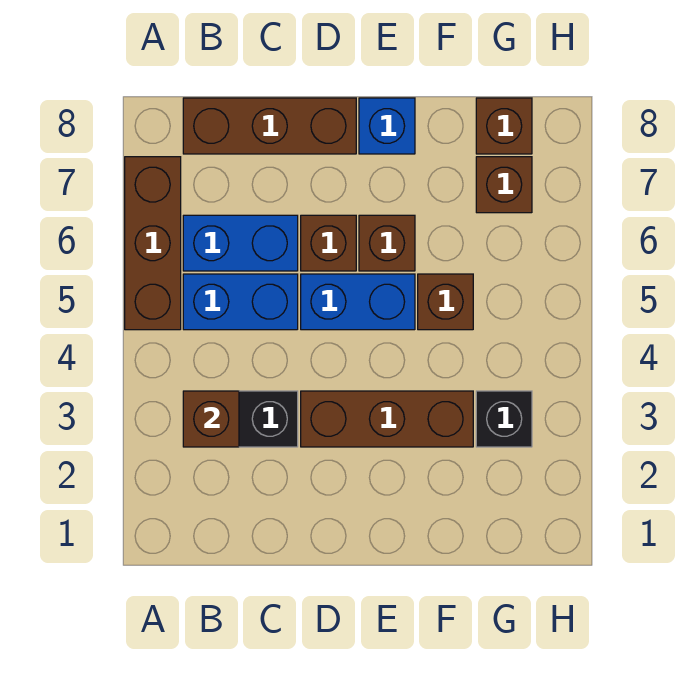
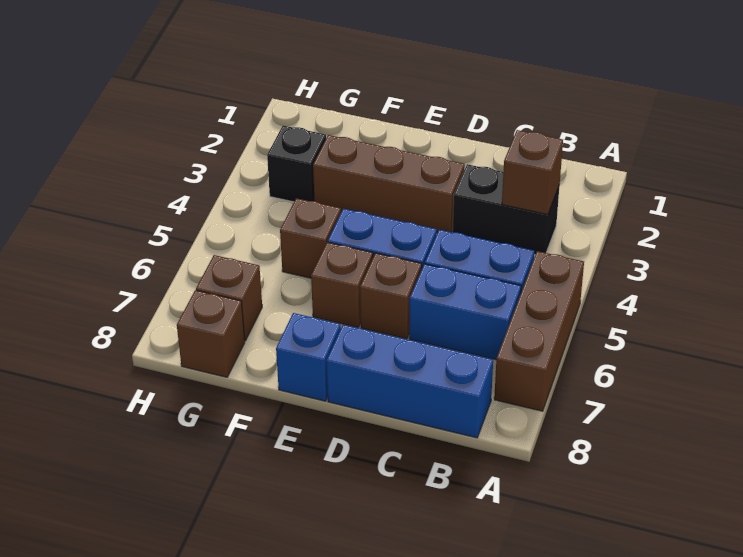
brown 1x3 brick [183,98,356,154] -> blue 1x3 brick [327,325,493,438]

